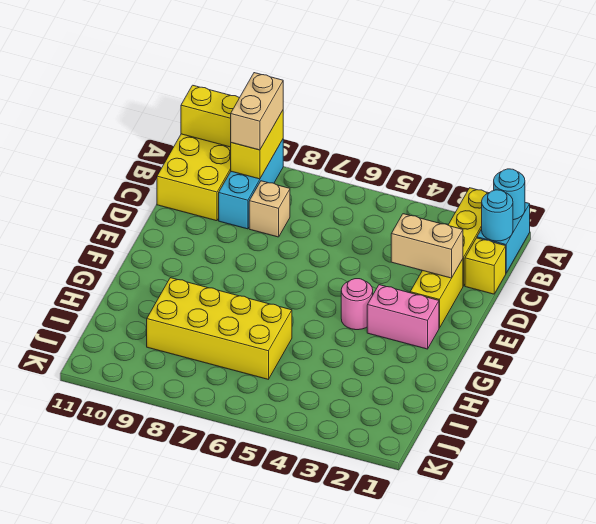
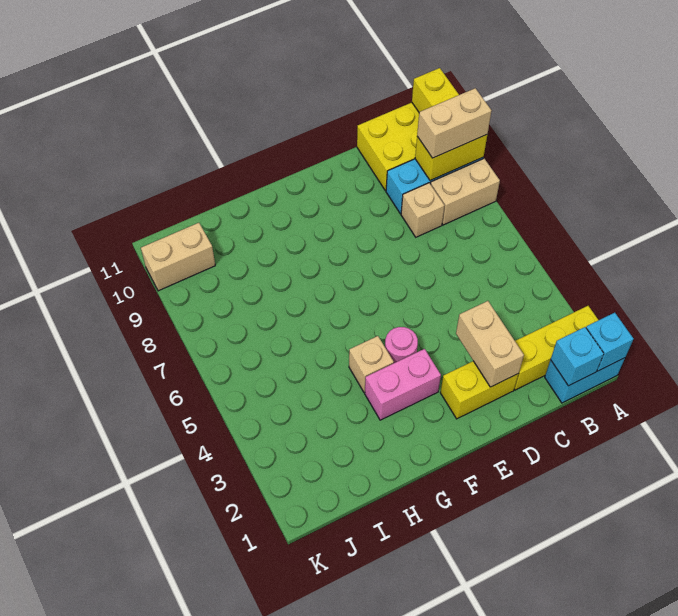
cyan 1x1 round brick [494,169,525,220] -> cyan 1x1 brick [586,313,634,371]
none -> tan 1x2 brick [431,159,500,225]
cyan 1x1 round brick [482,190,513,241] -> cyan 1x1 brick [551,327,604,386]
yellow 1x1 brick [465,238,506,294] -> none
pink 1x2 brick [367,285,439,349] -> pink 1x2 brick turned to [365,349,441,420]
none -> tan 1x1 brick [349,336,394,393]
yellow 2x4 brick [147,278,292,379] -> none
none -> tan 1x2 brick [141,223,215,291]

